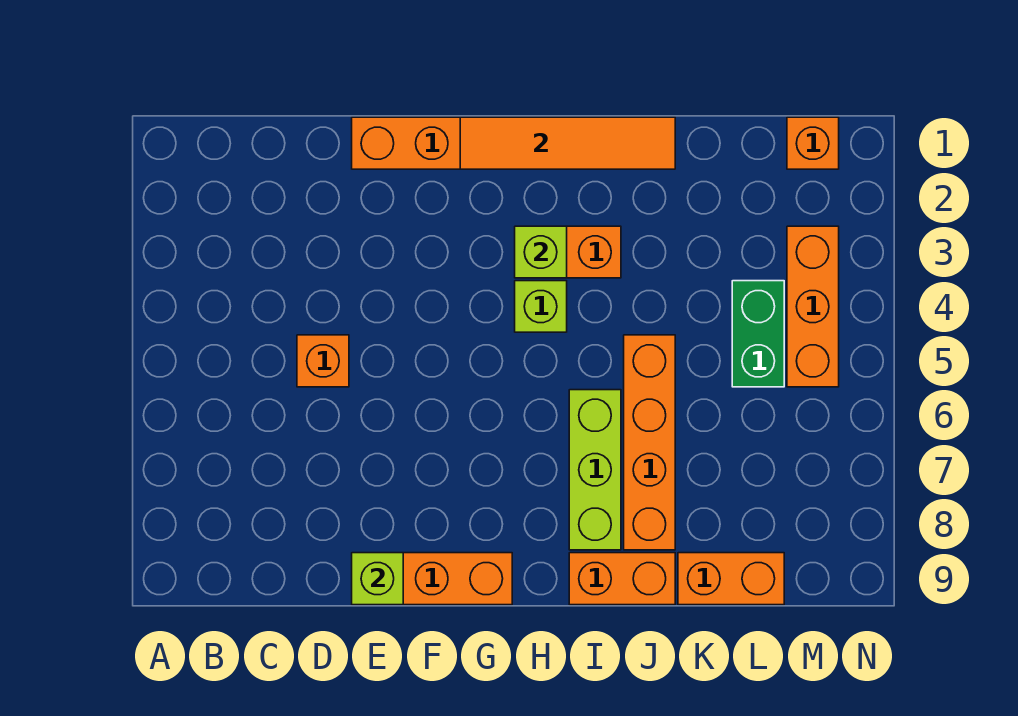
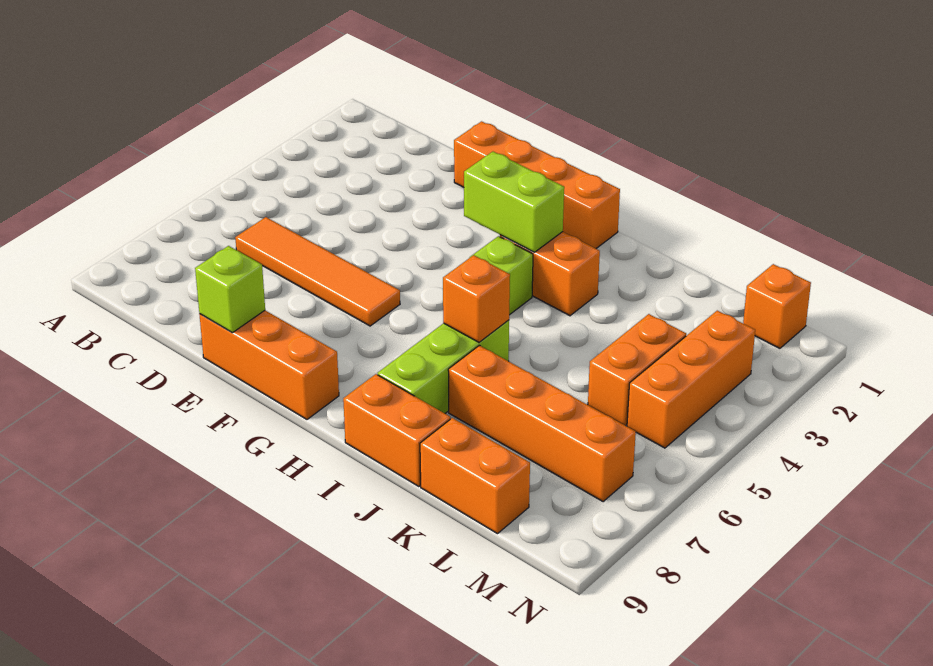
orange 1x1 brick [297,335,349,387] -> orange 1x1 brick moved to [443,255,510,342]
orange 1x4 tile [460,117,675,169] -> orange 1x4 tile moved to [235,217,400,326]
lime 1x1 brick [515,226,567,278] -> lime 1x2 brick [464,152,564,252]
orange 1x4 brick [624,335,675,550] -> orange 1x4 brick turned to [448,345,636,501]
green 1x2 brick [732,281,784,387] -> orange 1x2 brick [588,314,686,426]

